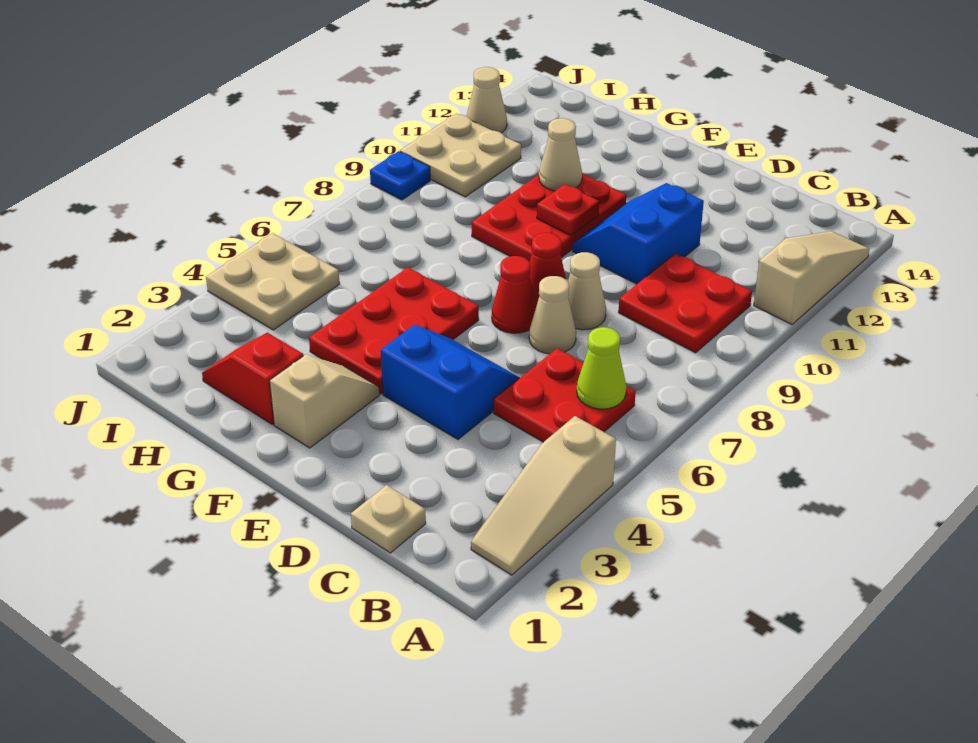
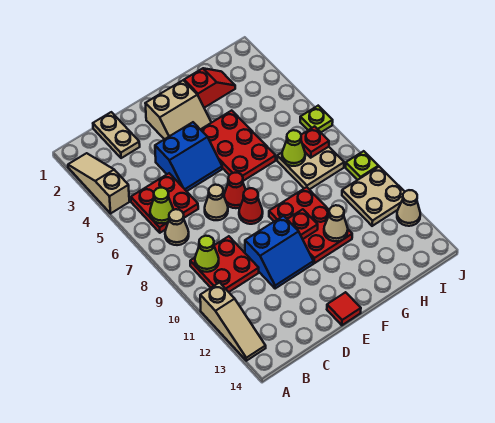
none -> lime 1x1 cone [195,236,219,272]
tan 1x1 plate [351,485,426,553] -> tan 1x2 plate [93,112,140,158]
tan 1x1 cone [568,252,606,330] -> tan 1x1 cone moved to [165,209,189,245]
blue 2x2 slope [573,183,704,284] -> blue 2x2 slope turned to [245,216,313,289]
none -> red 1x1 tile [327,292,361,325]
tan 1x2 slope [270,355,380,448] -> tan 2x2 slope [145,80,211,139]
none -> lime 1x1 cone [282,130,305,166]
tan 2x2 plate [206,233,340,330] -> tan 2x2 plate moved to [277,147,344,190]
none -> red 1x1 plate [301,126,329,158]
none -> lime 1x1 plate [300,106,333,132]
blue 1x1 plate [370,151,430,200] -> lime 1x1 plate [346,151,379,180]

